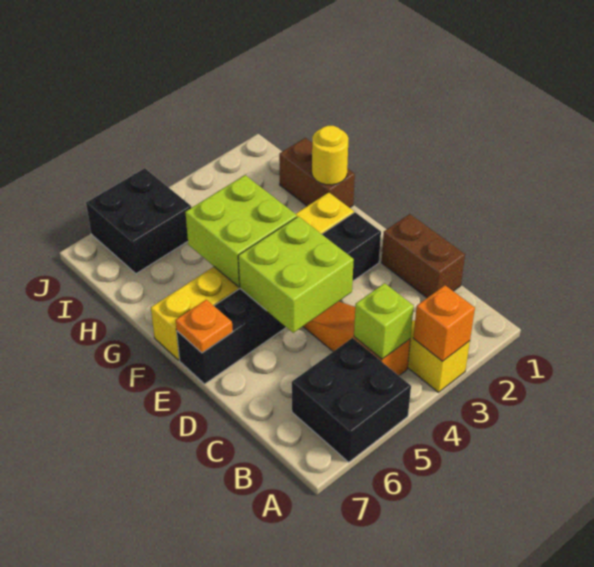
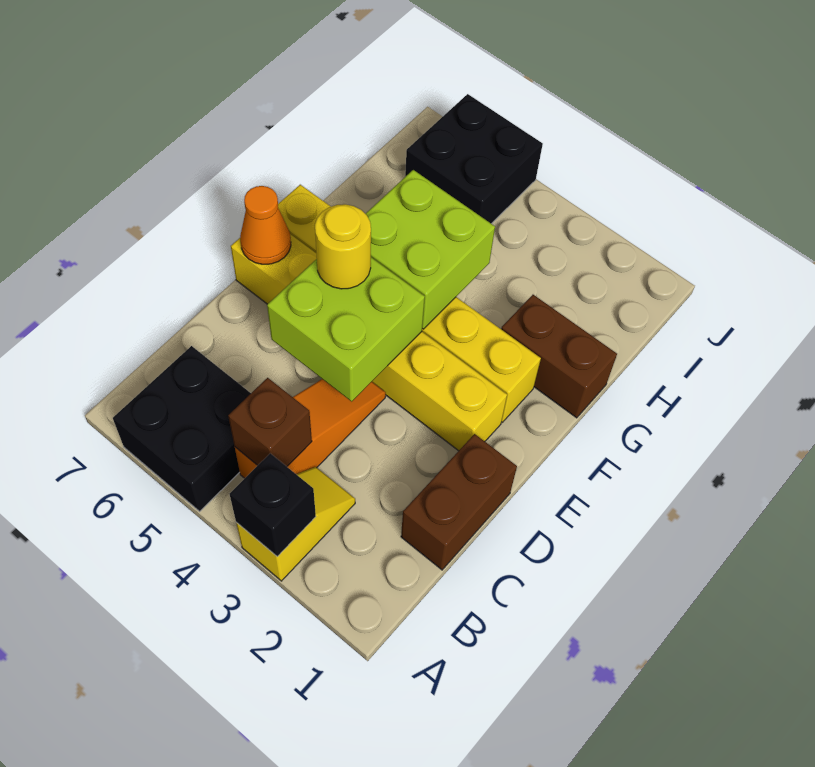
orange 1x1 brick [413,285,475,362] -> black 1x1 brick [230,453,316,557]
lime 1x1 brick [354,283,414,359] -> brown 1x1 brick [228,378,312,466]
black 1x6 brick [177,212,381,384] -> yellow 1x6 brick [231,234,507,451]
orange 1x1 plate [176,300,233,353] -> orange 1x1 cone [240,186,291,264]
brown 1x2 brick [279,138,355,208] -> brown 1x2 brick turned to [501,295,617,418]
yellow 1x1 round brick [312,126,348,185] -> yellow 1x1 round brick moved to [315,204,371,289]

